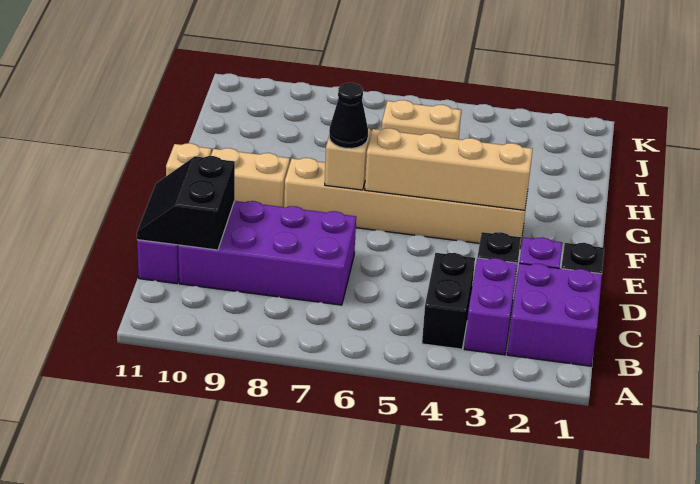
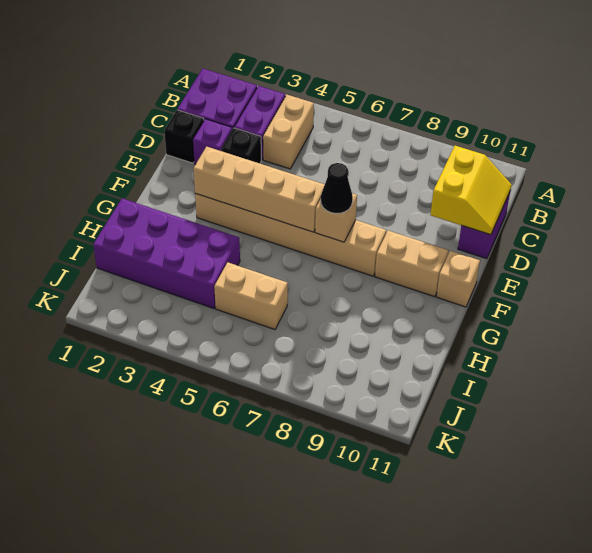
black 1x2 brick [422,253,475,349] -> tan 1x2 brick [263,95,314,169]
purple 2x4 brick [178,201,356,305] -> purple 2x4 brick moved to [93,198,240,308]
black 2x2 slope [137,156,235,250] -> yellow 2x2 slope [430,146,512,235]

